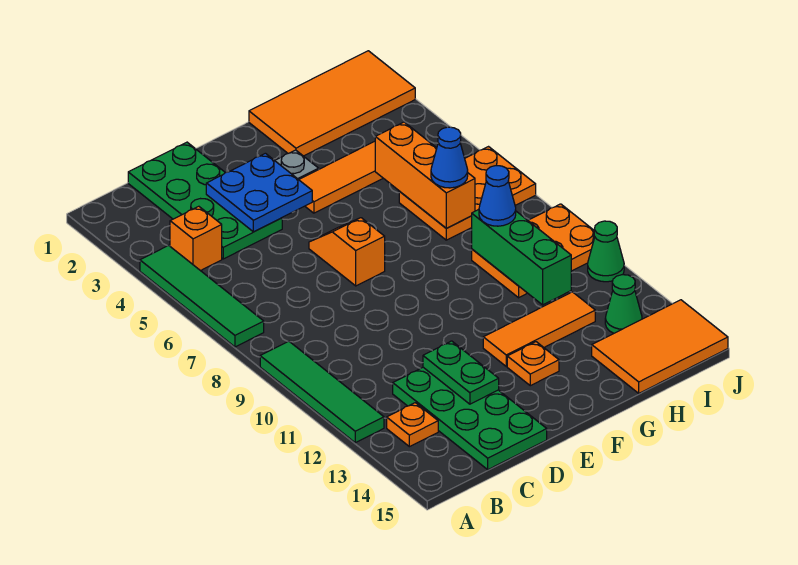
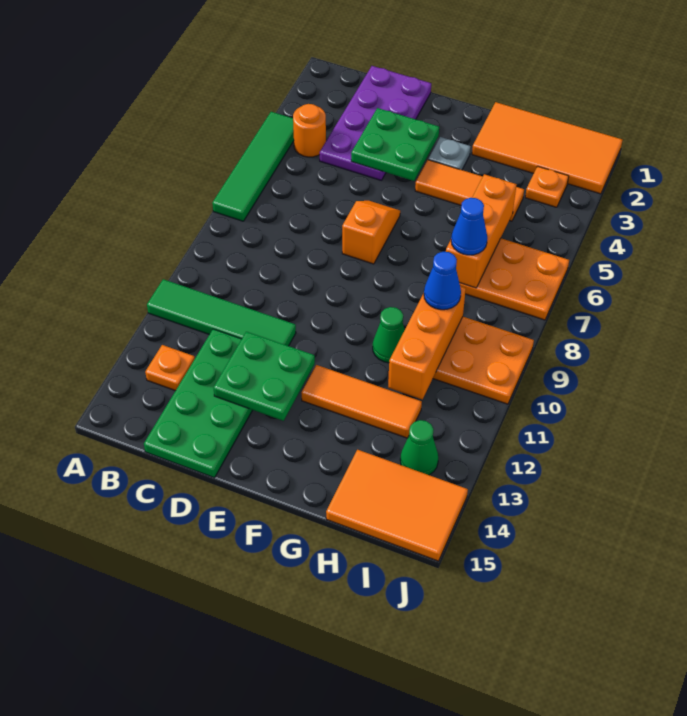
green 1x4 tile [260,341,384,443] -> green 1x4 tile turned to [147,279,296,346]
orange 1x1 brick [170,206,222,271] -> orange 1x1 round brick [293,104,326,157]
green 2x4 plate [128,142,282,259] -> purple 2x4 plate [320,66,431,180]
blue 2x2 plate [206,153,312,232] -> green 2x2 plate [351,108,439,181]
green 1x2 plate [423,341,499,404] -> green 2x2 plate [214,332,315,421]
orange 1x1 plate [507,342,559,386] -> orange 1x1 plate moved to [525,166,569,207]
green 1x3 brick [472,210,571,305] -> orange 1x3 brick [388,287,466,399]
green 1x1 cone [588,221,624,282] -> green 1x1 cone moved to [373,307,405,363]

